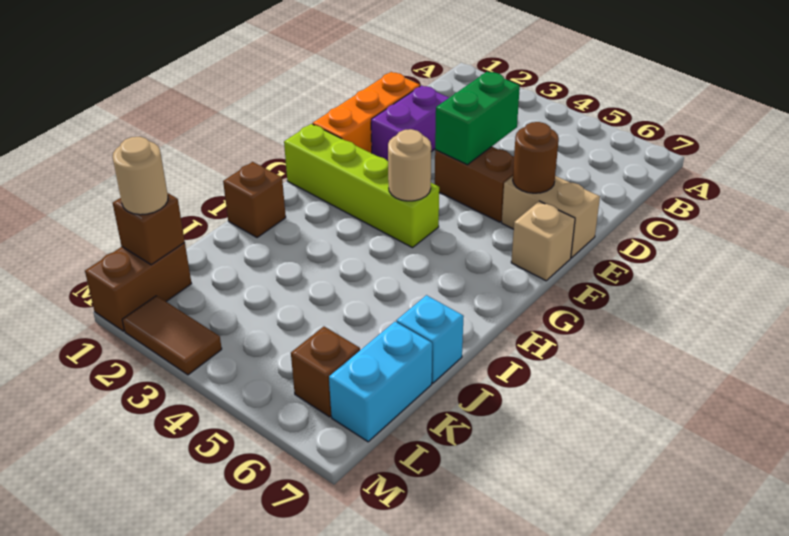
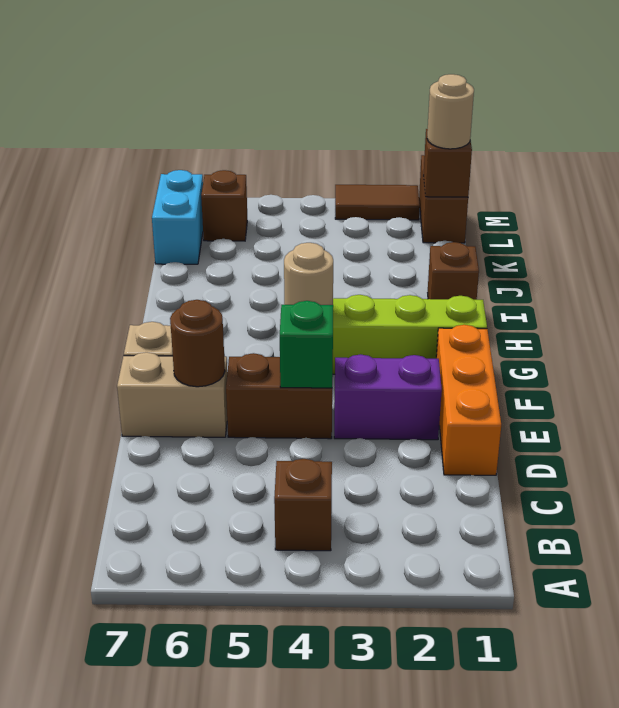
none -> brown 1x1 brick [274,459,332,551]
purple 1x2 brick [371,85,449,161] -> purple 1x2 brick turned to [334,354,442,440]
green 1x2 brick [435,72,520,165] -> green 1x1 brick [280,301,333,388]
cyan 1x1 brick [396,295,464,383] -> none

